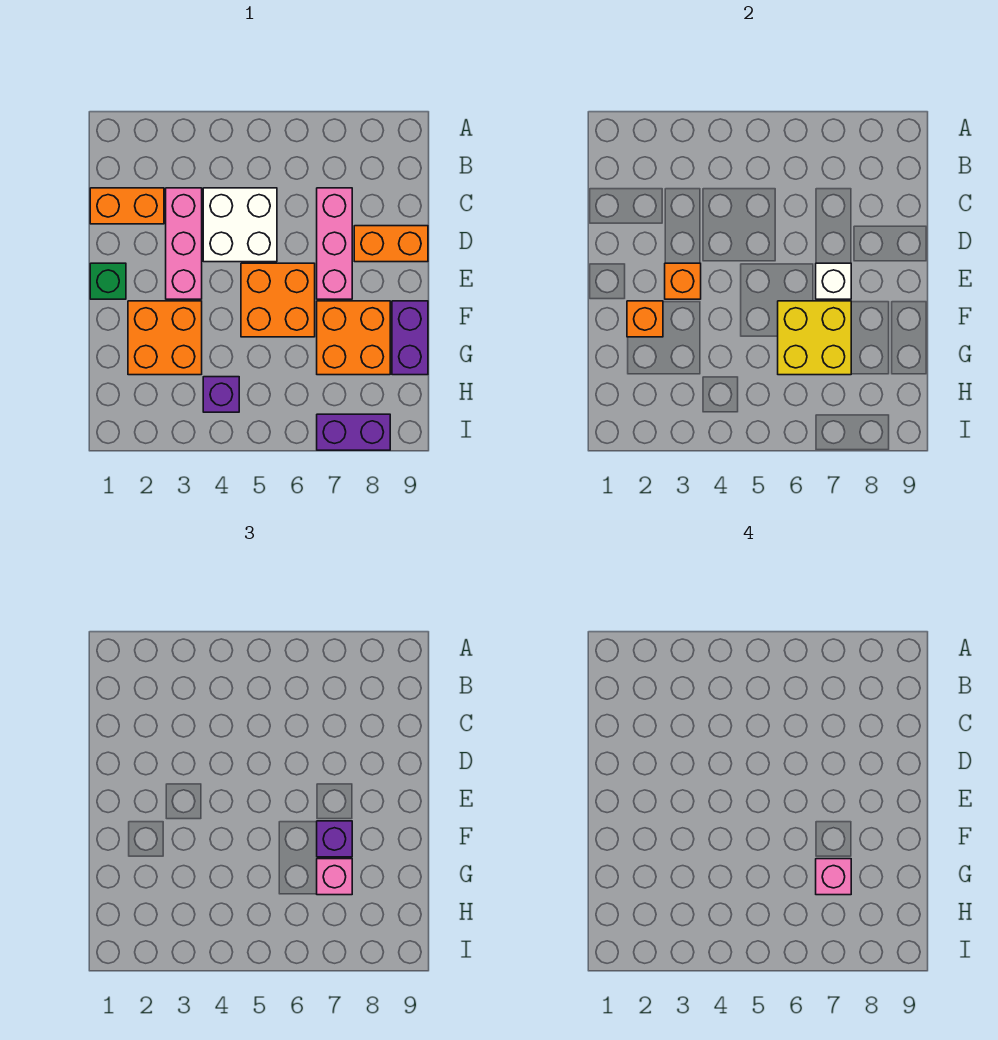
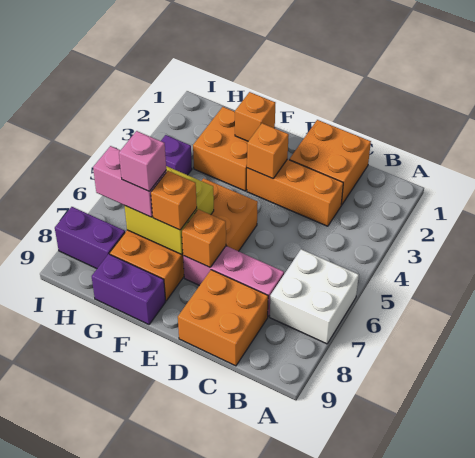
orange 1x2 brick [90,188,164,224] -> orange 2x2 brick [289,120,371,205]
pink 1x3 brick [166,188,202,299] -> orange 1x3 brick [247,159,343,226]
white 2x2 brick [203,188,277,262] -> white 2x2 brick moved to [270,249,359,344]
orange 1x2 brick [354,226,428,262] -> orange 2x2 brick [178,270,268,366]
green 1x1 brick [90,263,126,299] -> none
white 1x1 brick [816,263,851,299] -> orange 1x1 brick [182,209,226,267]
purple 1x1 brick [317,821,352,857] -> orange 1x1 brick [151,171,197,230]
pink 1x1 brick [317,859,352,895] -> pink 1x2 brick [93,146,166,217]
purple 1x2 brick [317,414,390,450] -> purple 1x2 brick turned to [55,207,125,269]

